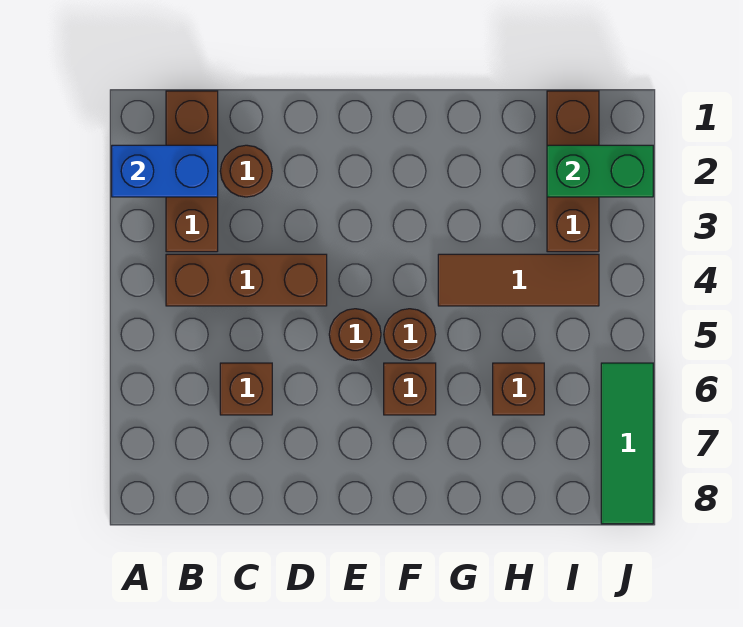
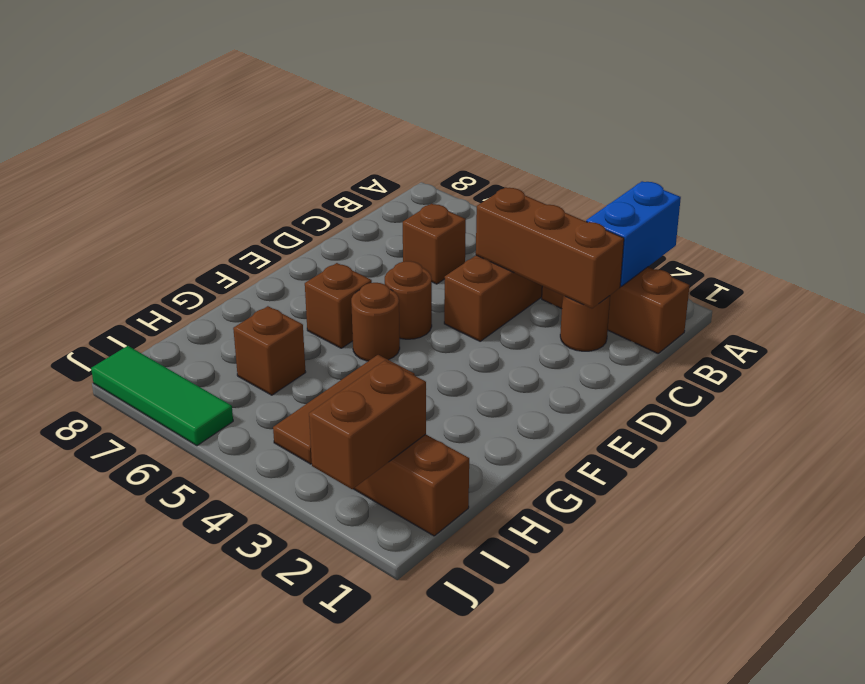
none -> brown 1x3 brick [476,187,624,308]
green 1x2 brick [547,145,653,197] -> brown 1x2 brick [309,360,426,489]

